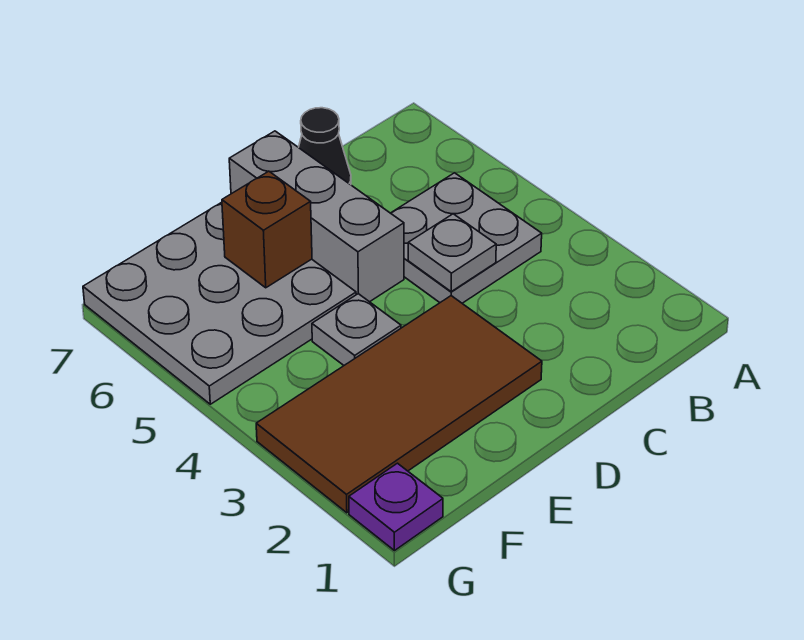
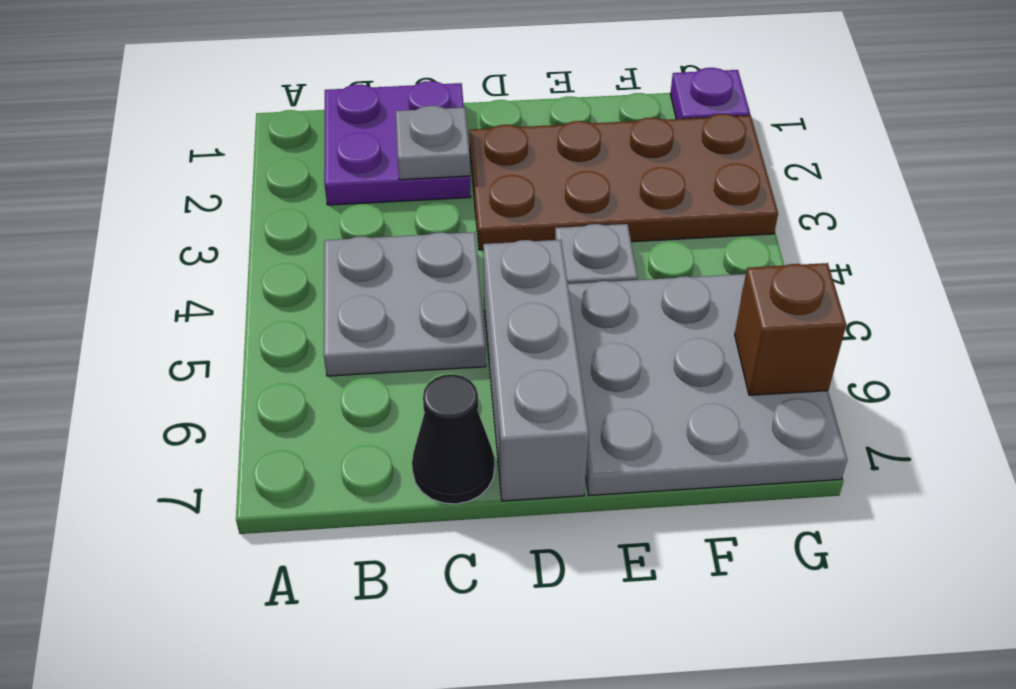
none -> purple 2x2 plate [324,81,471,205]
grey 1x1 plate [408,214,496,291] -> grey 1x1 plate moved to [396,106,470,180]
brown 2x4 tile [256,296,542,513] -> brown 2x4 plate [469,114,778,250]
brown 1x1 brick [222,171,312,288] -> brown 1x1 brick moved to [735,263,846,395]

